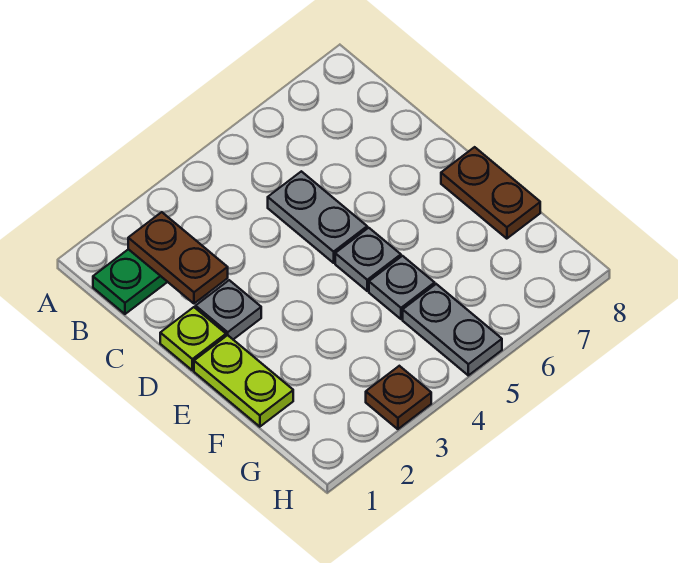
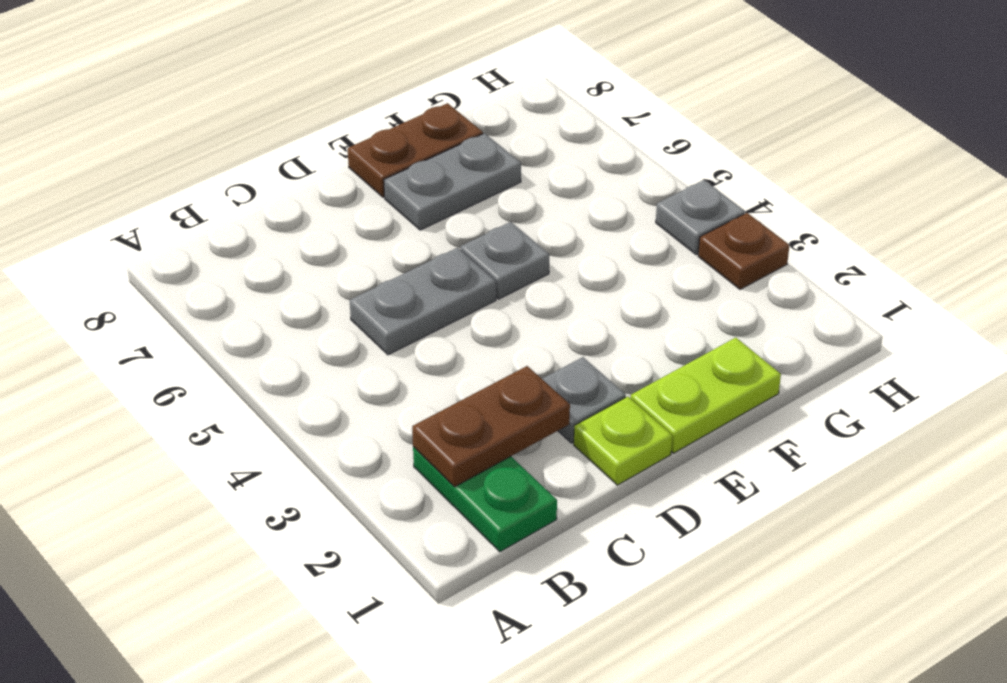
grey 1x1 plate [369,256,435,319] -> grey 1x1 plate moved to [656,180,745,255]
grey 1x2 plate [403,284,502,375] -> grey 1x2 plate moved to [384,133,521,230]

